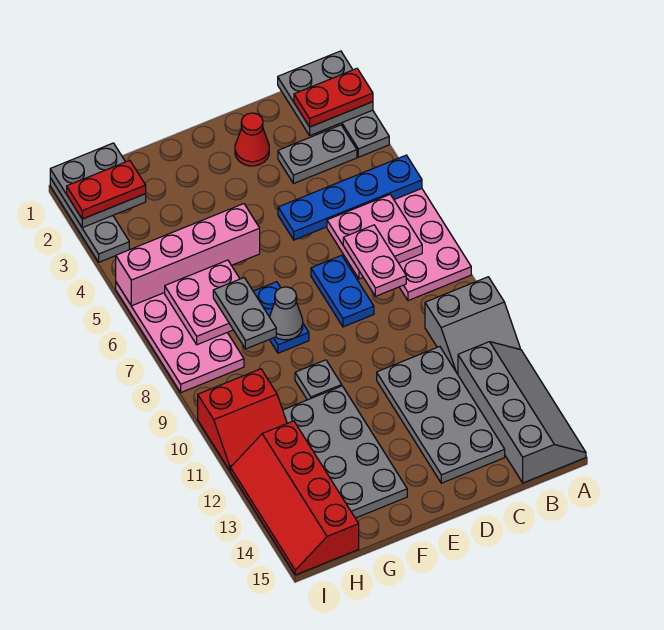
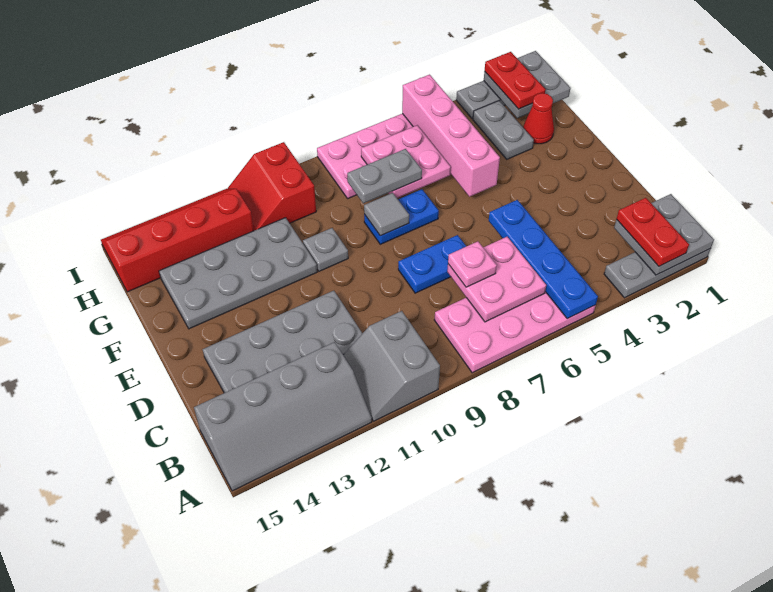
grey 1x2 plate [278,125,357,184] -> grey 1x2 plate moved to [473,101,534,159]
pink 1x2 plate [343,225,406,296] -> pink 1x1 plate [448,241,497,287]
red 1x1 cone [235,113,269,166] -> red 1x1 cone moved to [523,93,554,144]
grey 1x1 cone [270,287,303,340] -> grey 1x1 tile [364,193,409,236]

